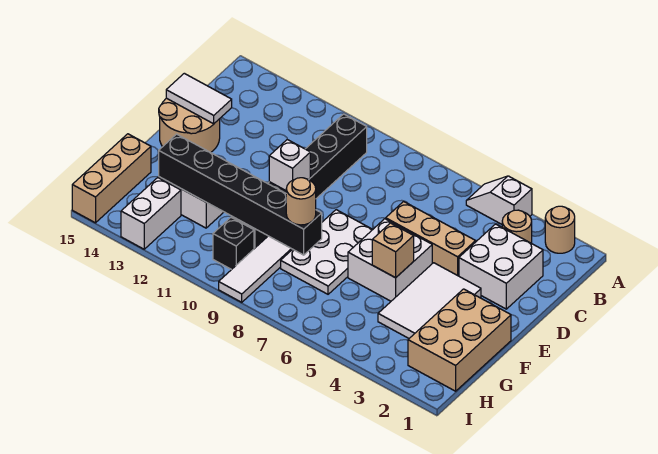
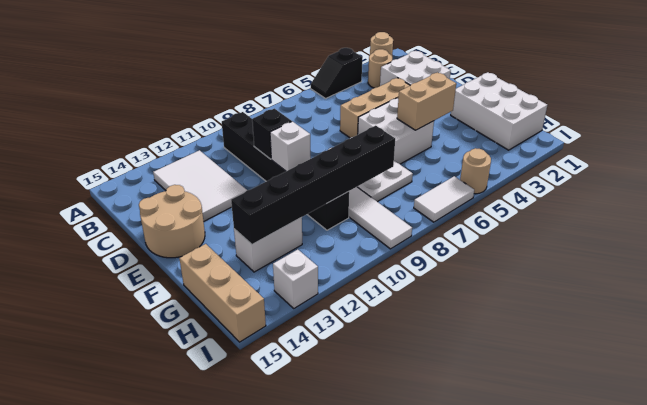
white 1x2 slope [466,176,532,224] -> black 1x2 slope [311,48,362,98]
white 1x2 tile [166,73,232,124] -> white 1x2 tile moved to [414,176,474,222]
white 2x3 tile [378,263,481,338] -> white 2x3 tile moved to [153,150,247,222]
tan 2x3 brick [408,289,511,391] -> white 2x3 brick [451,73,547,150]
tan 1x1 brick [372,223,414,278] -> tan 1x2 brick [397,72,456,130]
tan 1x1 round brick [286,178,316,225] -> tan 1x1 round brick moved to [460,148,491,194]
black 1x1 brick [213,217,254,270] -> black 1x1 brick moved to [252,109,292,159]
white 1x2 brick [121,178,181,249] -> white 1x1 brick [273,250,318,308]

